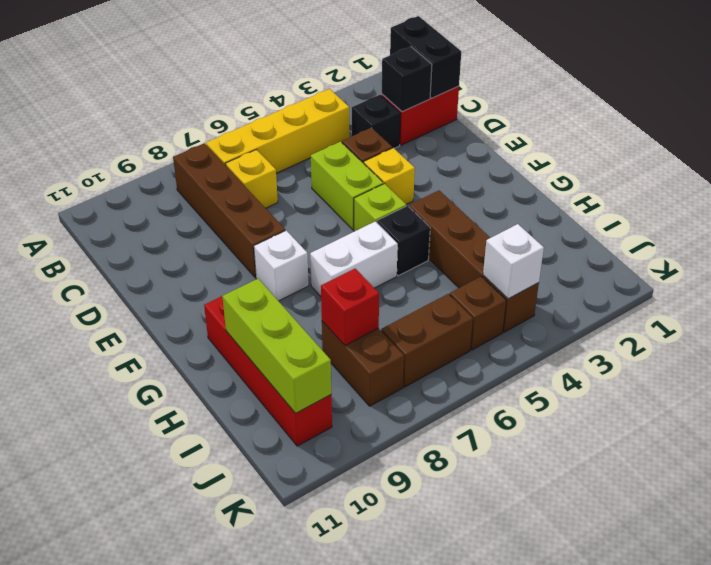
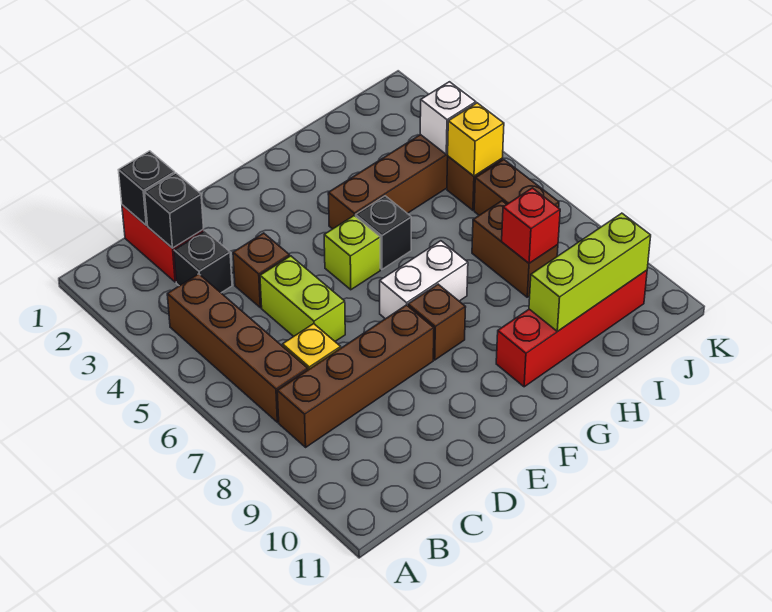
black 1x2 brick [390,16,461,98] -> black 1x1 brick [119,151,175,225]
yellow 1x4 brick [206,89,349,173] -> brown 1x4 brick [167,274,308,422]
lime 1x2 brick [311,142,383,230] -> lime 1x2 brick turned to [260,256,345,341]
yellow 1x1 brick [364,148,415,204] -> yellow 1x1 brick moved to [448,103,504,176]
white 1x1 brick [254,231,309,301] -> brown 1x1 brick [408,284,466,360]
white 1x2 brick [310,222,398,296] -> white 1x2 brick turned to [380,241,468,319]
brown 1x2 brick [322,321,404,406] -> brown 1x2 brick turned to [472,201,558,297]

